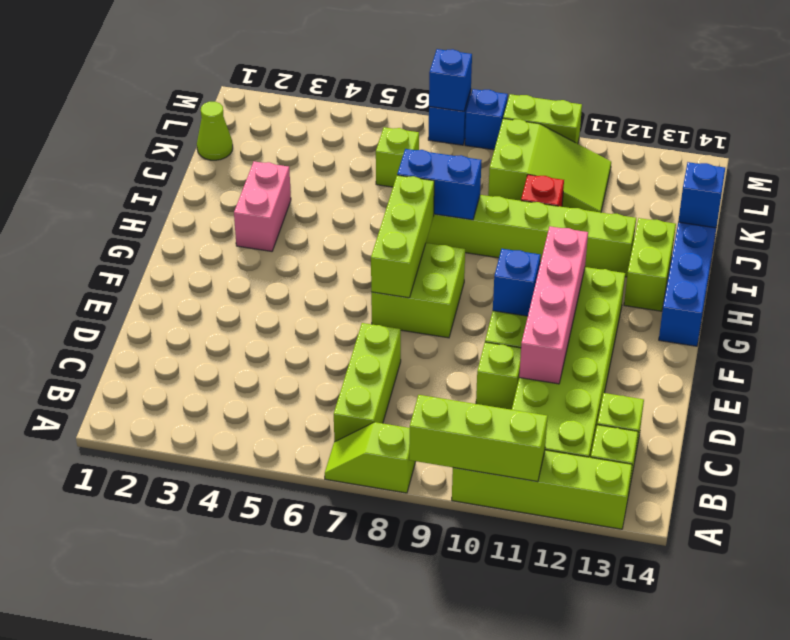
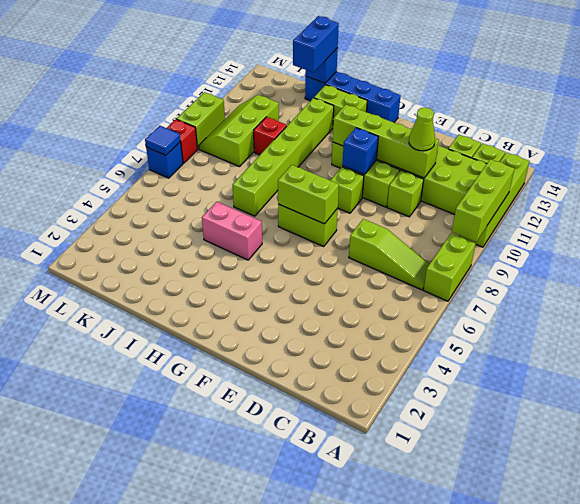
lime 1x2 slope [325,422,416,493] -> lime 1x2 brick [423,233,476,301]
lime 1x3 brick [334,323,401,442] -> lime 1x3 slope [349,219,429,290]
pink 1x4 brick [519,226,588,384] -> lime 1x4 brick [332,105,439,178]
lime 2x2 brick [371,243,465,338] -> lime 1x2 brick [278,204,338,246]
lime 1x3 brick [371,175,434,298] -> lime 1x2 brick [278,165,339,224]
pink 1x2 brick [234,161,291,251] -> pink 1x2 brick moved to [202,202,262,260]
blue 1x2 brick [397,149,482,220] -> blue 1x2 brick moved to [293,16,339,73]
lime 1x1 cone [197,102,233,160] -> lime 1x1 cone moved to [409,108,435,151]
lime 1x1 brick [376,127,419,187] -> lime 1x1 brick moved to [330,167,364,213]
lime 2x3 slope [488,119,611,212] -> lime 2x3 slope turned to [199,95,279,167]
blue 1x1 brick [429,49,472,111] -> blue 1x1 tile [145,126,180,155]
blue 1x1 brick [465,89,508,150] -> red 1x1 brick [167,119,197,163]

